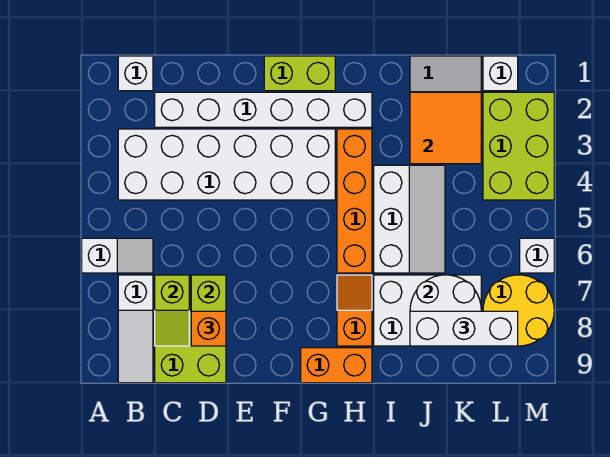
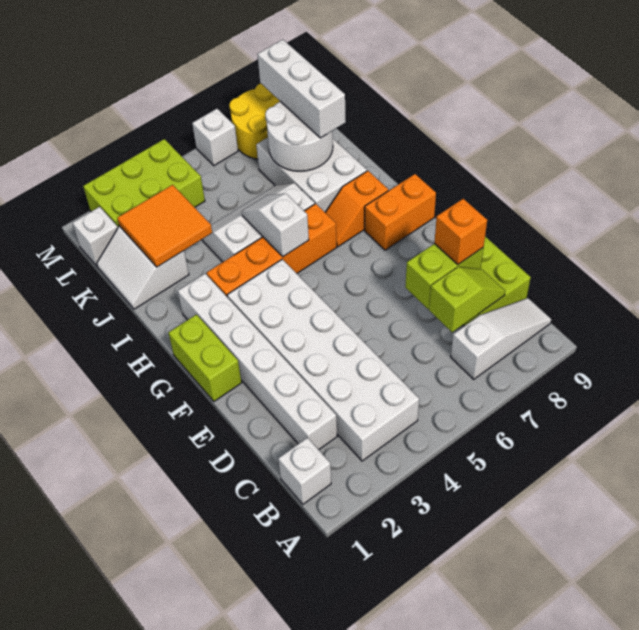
white 1x2 slope [82,238,153,273] -> white 1x2 slope moved to [242,194,309,257]
orange 1x2 brick [301,348,372,383] -> orange 1x2 brick turned to [365,174,436,250]

